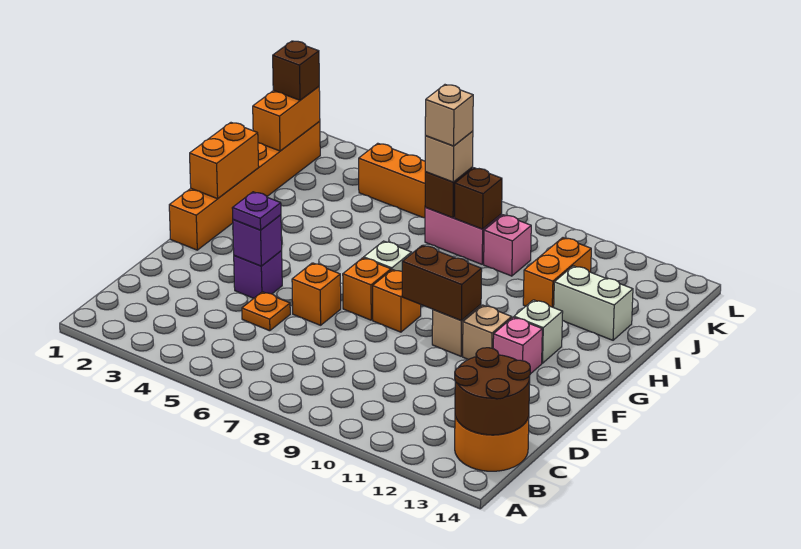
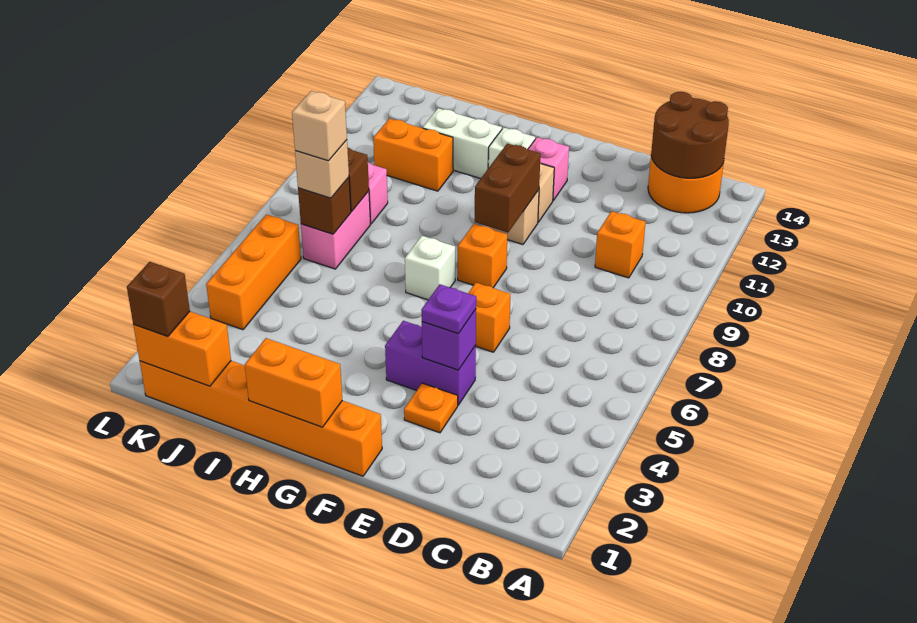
orange 1x1 plate [242,292,290,331] -> orange 1x1 plate moved to [404,383,458,433]
purple 1x1 brick [234,251,282,298] -> purple 1x2 brick [385,321,476,405]
orange 1x1 brick [343,258,391,320] -> orange 1x1 brick moved to [595,211,646,278]
white 1x2 brick [554,266,633,340] -> white 1x2 brick turned to [423,108,502,179]

